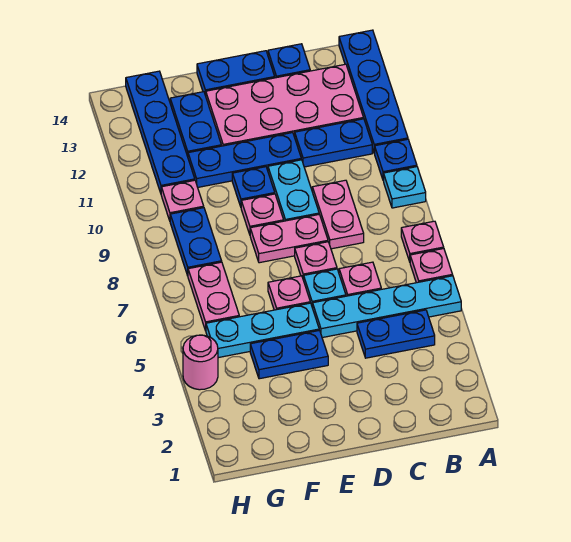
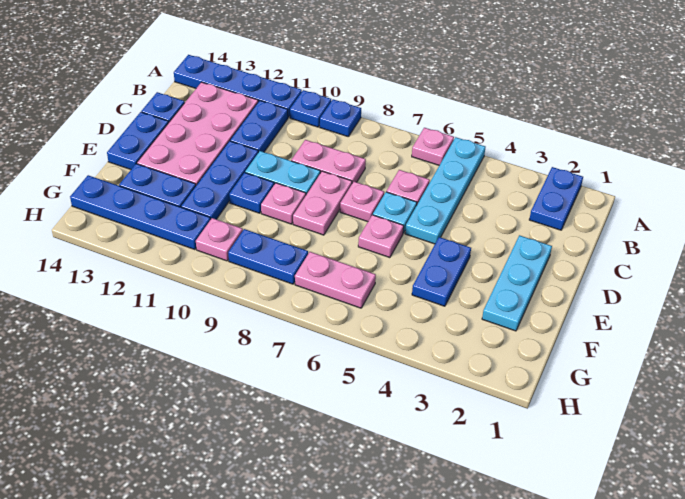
pink 1x1 plate [401,221,444,262] -> none
cyan 1x1 plate [384,167,426,208] -> blue 1x1 plate [320,99,361,137]
blue 1x2 plate [357,310,435,358] -> blue 1x2 plate moved to [529,167,583,230]
cyan 1x3 plate [206,303,319,358] -> cyan 1x3 plate moved to [482,235,552,331]
pink 1x1 round brick [183,335,218,390] -> none

